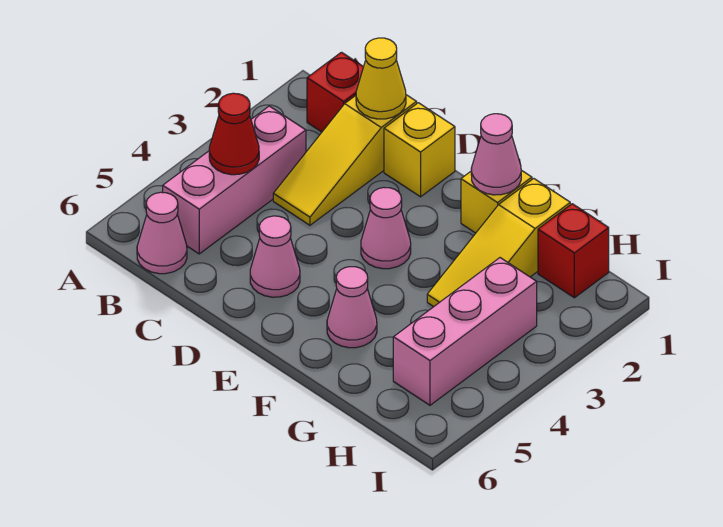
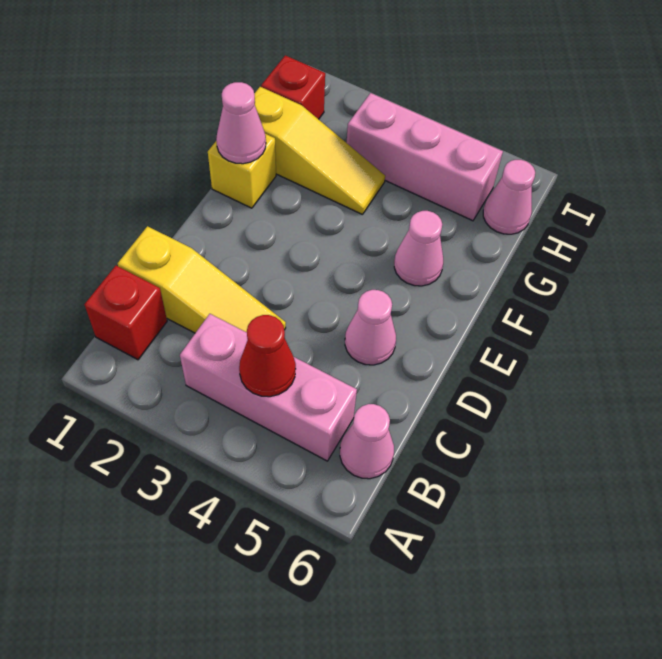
yellow 1x1 cone [356,38,406,119] -> none
yellow 1x1 brick [384,103,455,197] -> none
pink 1x1 cone [361,188,411,269] -> pink 1x1 cone moved to [483,160,535,234]

